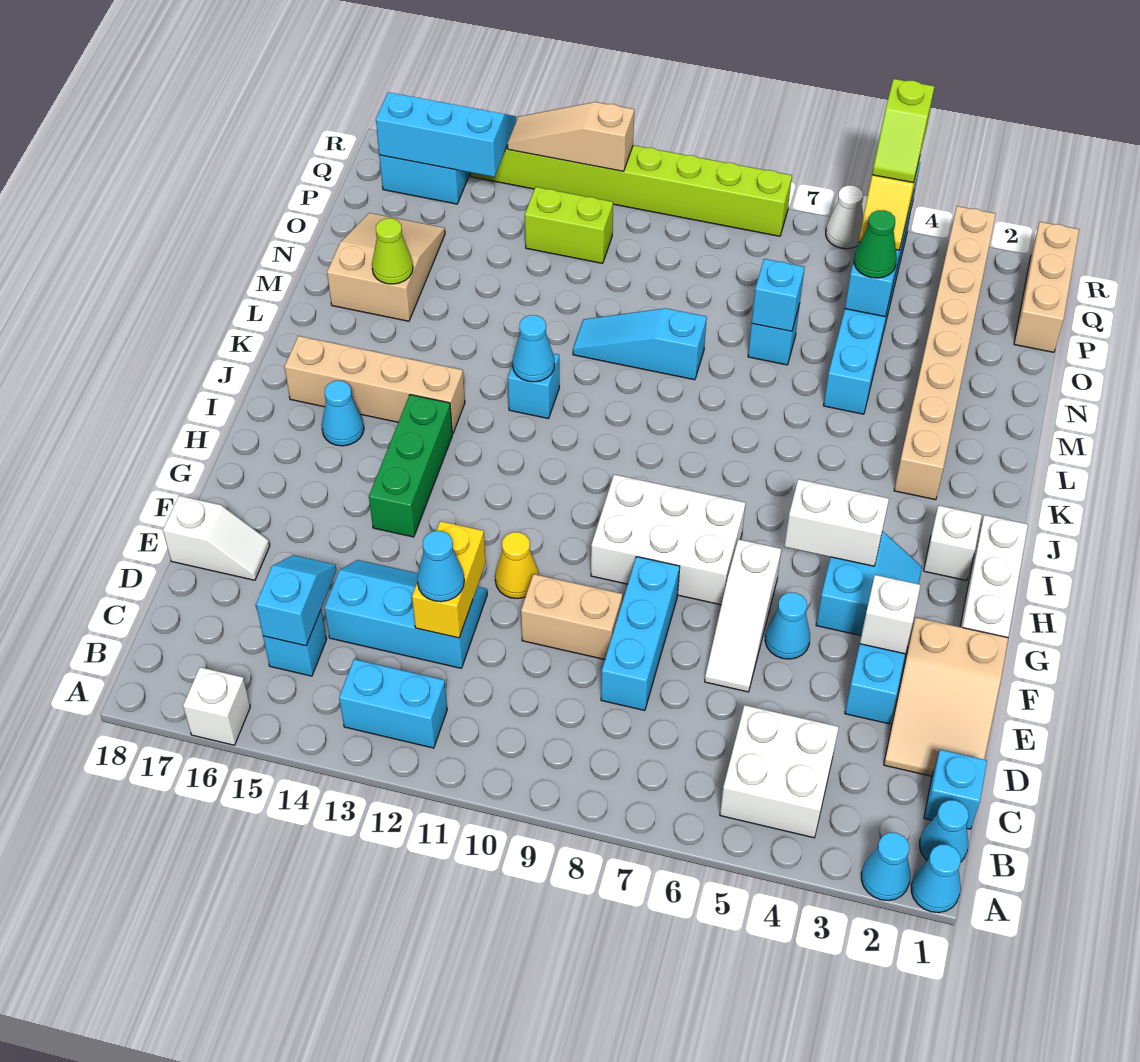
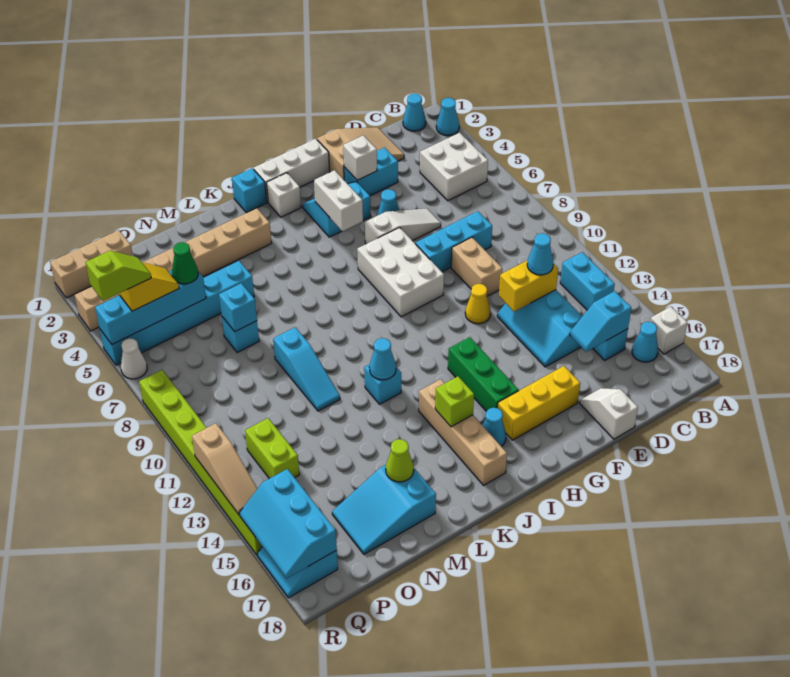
cyan 1x1 cone [911,845,961,913] -> cyan 1x1 cone moved to [632,322,658,362]
cyan 1x1 brick [924,750,987,829] -> cyan 1x1 brick moved to [232,168,267,213]
none -> yellow 1x3 brick [498,366,580,440]
green 1x3 brick [369,395,452,537] -> green 1x3 brick turned to [448,337,519,411]
none -> lime 1x1 brick [435,376,474,427]
tan 2x3 slope [327,213,445,321] -> cyan 2x3 slope [332,465,436,554]

